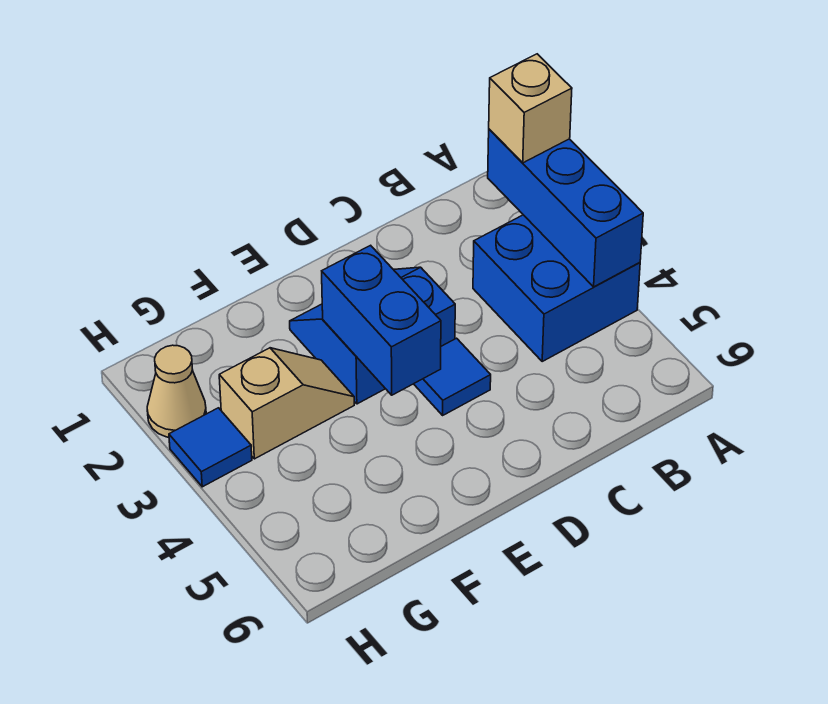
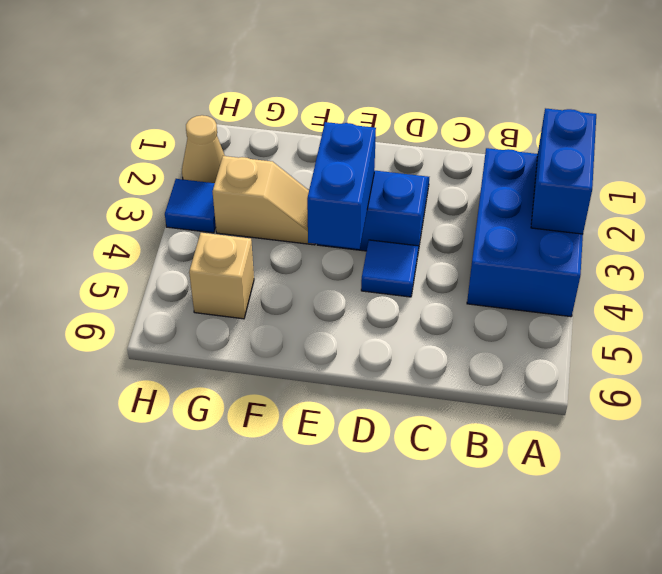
blue 1x3 brick [488,129,643,287] -> blue 1x2 brick [531,108,596,234]
tan 1x1 brick [489,54,572,163] -> tan 1x1 brick moved to [189,233,254,319]
blue 2x2 brick [473,215,640,361] -> blue 2x3 brick [467,148,583,317]

